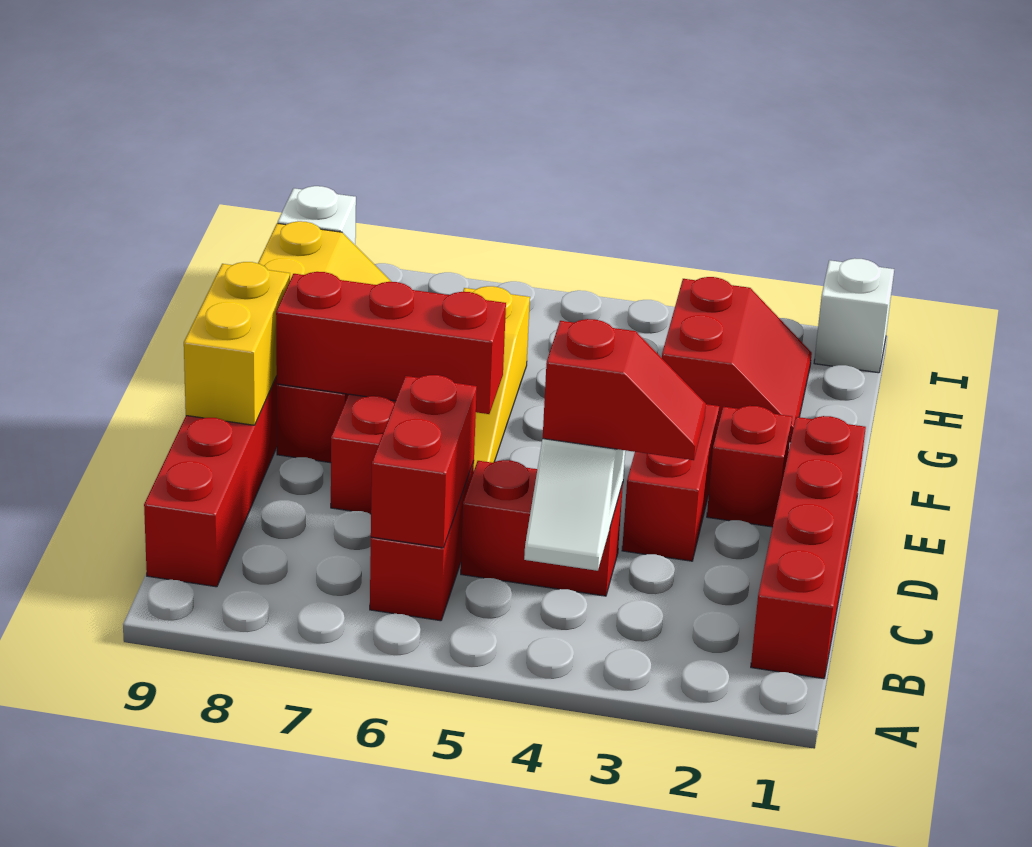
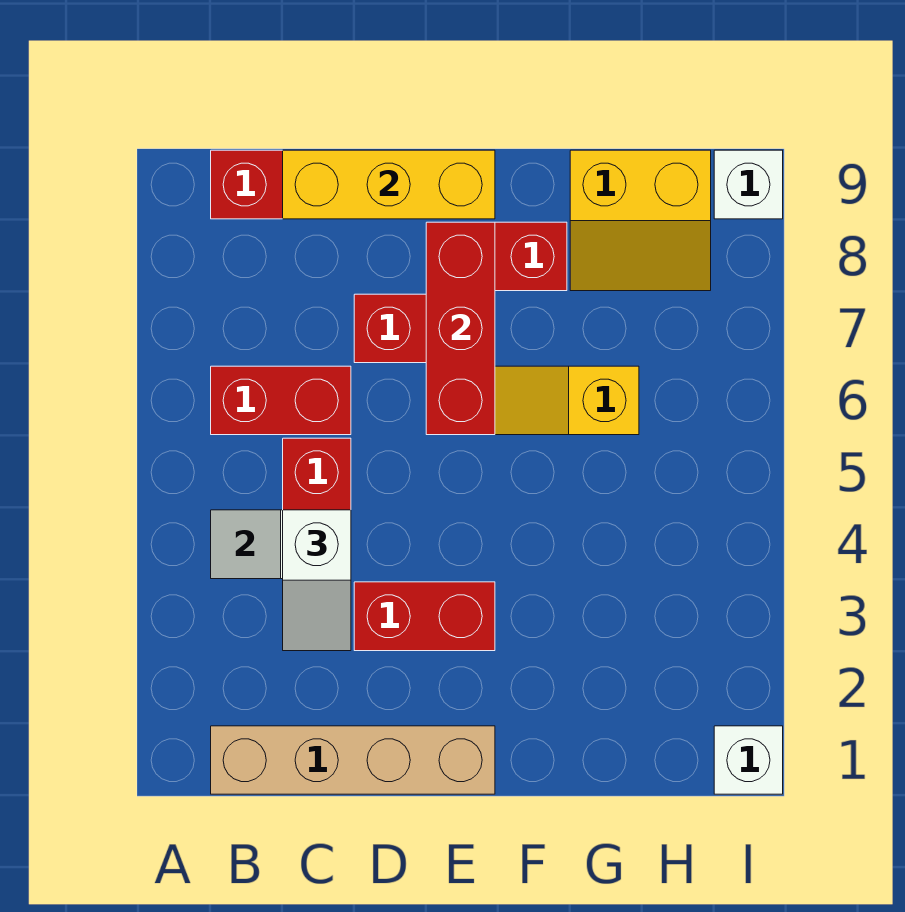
red 1x4 brick [751,416,866,679] -> tan 1x4 brick [211,726,495,794]
red 1x2 brick [371,375,477,548] -> none
red 1x2 slope [543,319,706,460] -> white 1x2 slope [283,510,351,651]
yellow 1x2 brick [184,262,290,425] -> yellow 1x3 brick [283,150,495,219]
red 1x1 brick [707,406,792,527] -> none
red 2x2 slope [662,277,812,442] -> none

